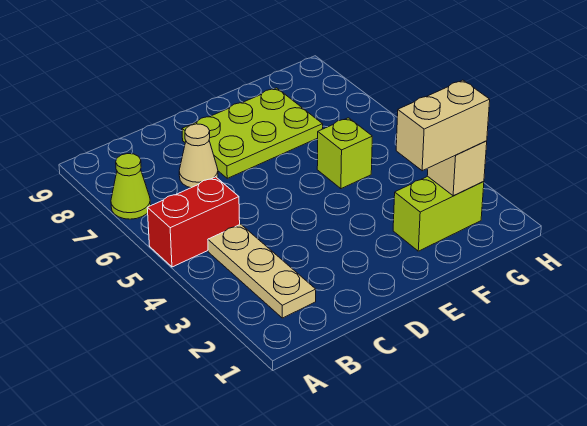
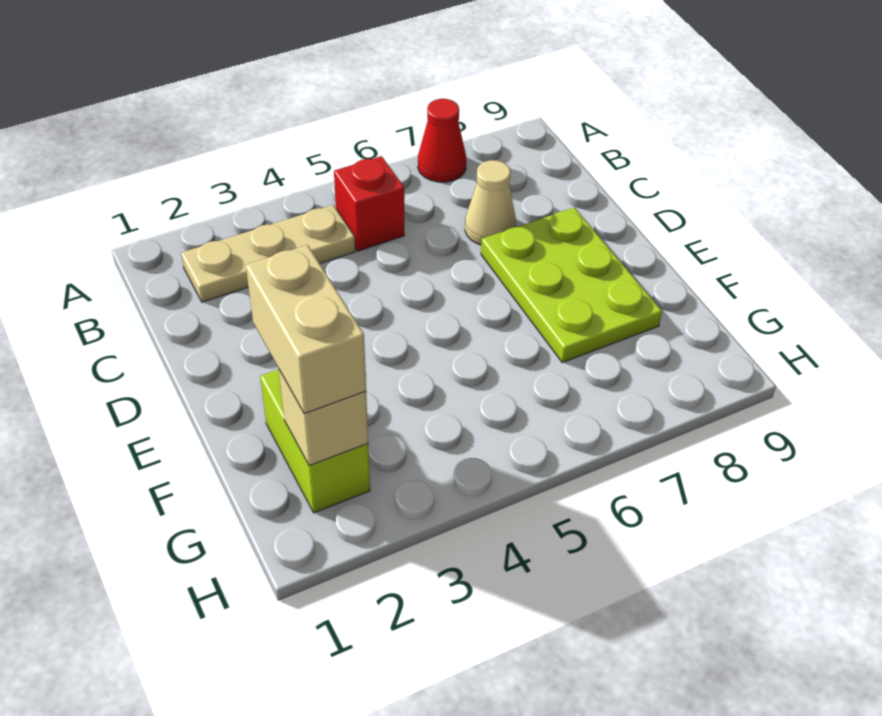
red 1x2 brick [147,177,240,267] -> red 1x1 brick [334,156,404,251]
lime 1x1 cone [111,154,151,219] -> red 1x1 cone [418,99,466,182]
lime 1x1 brick [317,118,372,189] -> none

